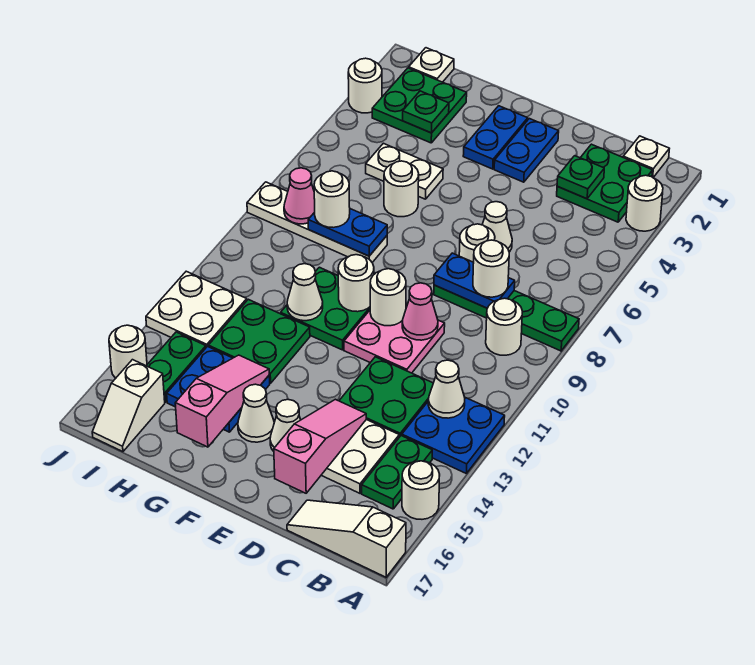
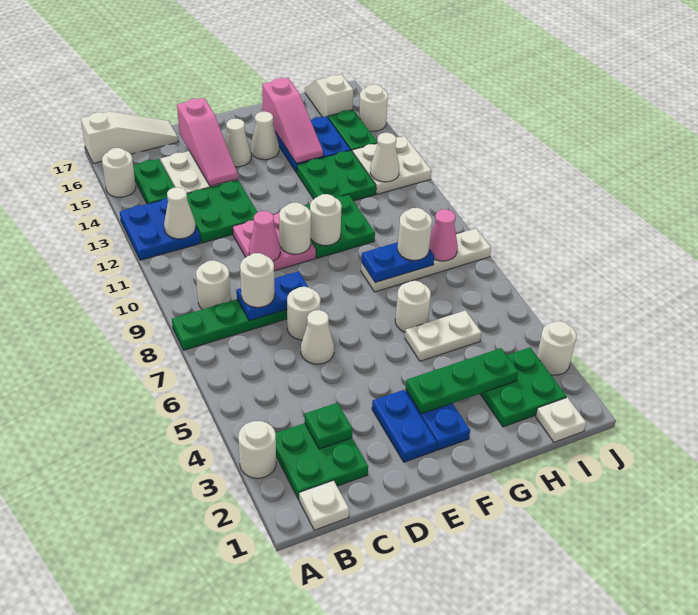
white 1x1 cone [287,264,323,321] -> white 1x1 cone moved to [370,133,399,182]
green 1x1 plate [403,91,449,133] -> green 1x3 plate [406,348,518,414]

